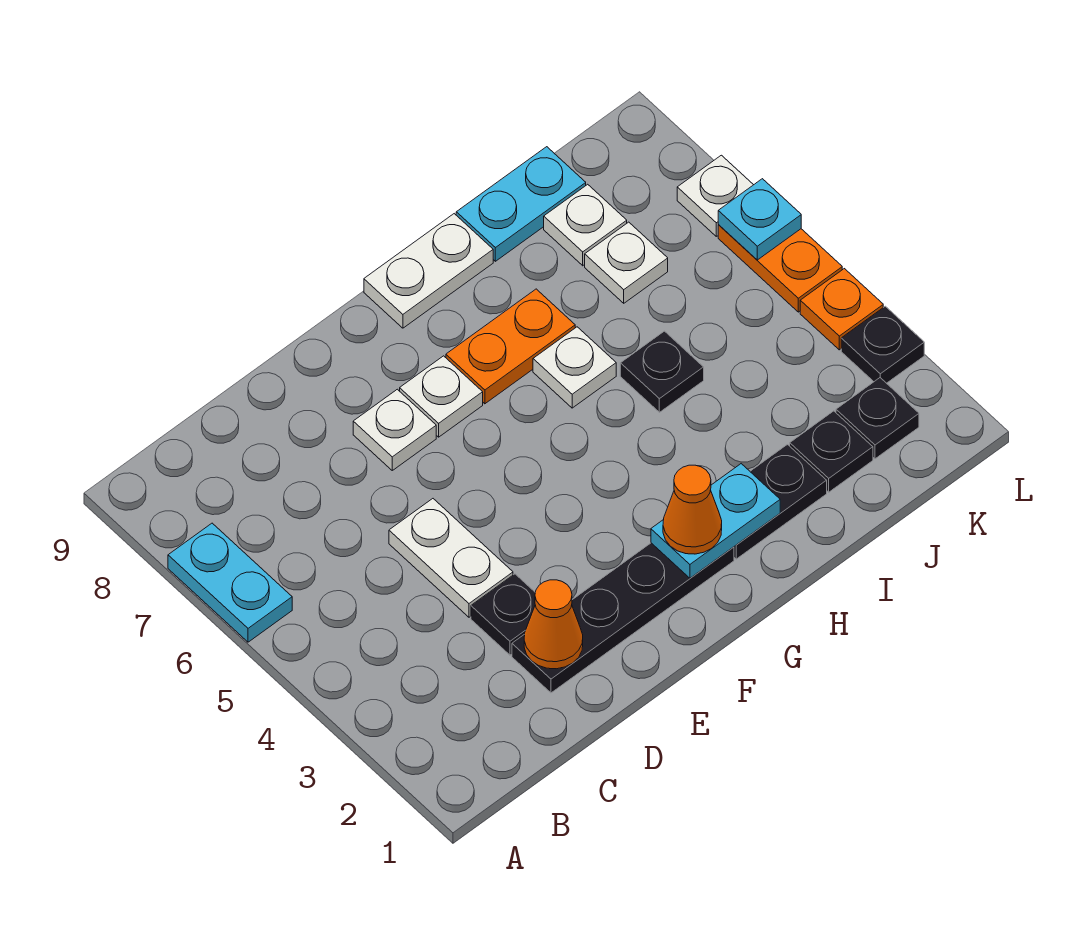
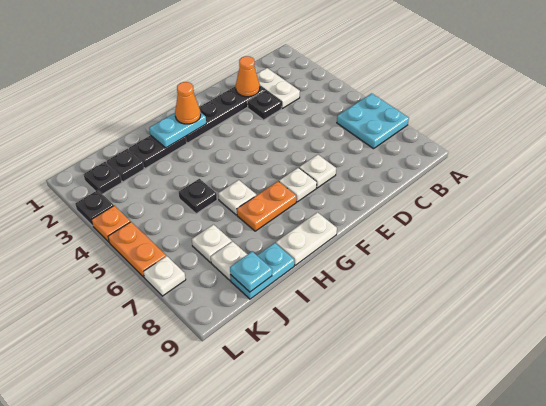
cyan 1x2 plate [168,523,292,642] -> cyan 2x2 plate [337,93,409,149]
white 1x2 plate [389,499,513,617] -> white 1x2 plate moved to [257,68,300,108]
cyan 1x1 plate [718,179,801,260] -> cyan 1x1 plate moved to [230,251,272,292]

